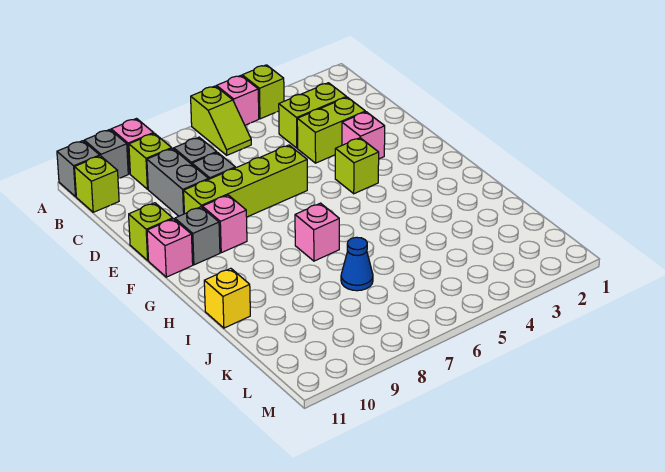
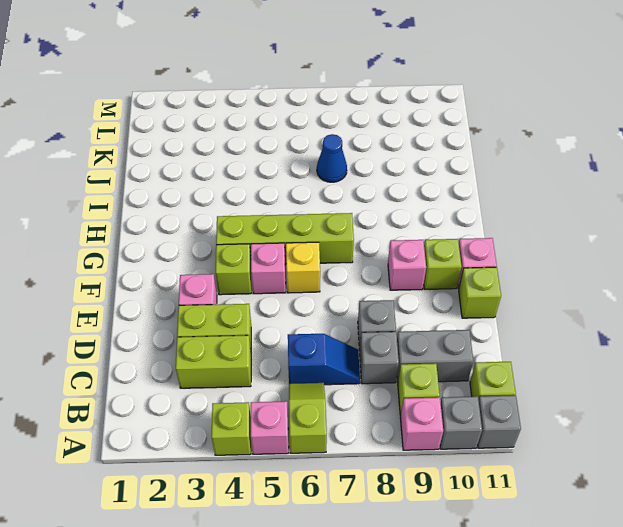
none -> blue 1x2 slope [288,334,360,385]
grey 1x2 brick [147,149,209,216] -> grey 1x2 brick turned to [397,330,473,382]
lime 1x4 brick [184,145,307,217] -> lime 1x4 brick moved to [216,213,354,264]
grey 1x1 brick [175,207,220,265] -> lime 1x1 brick [424,239,462,289]
pink 1x1 brick [295,203,339,261] -> pink 1x1 brick moved to [251,243,286,294]
yellow 1x1 brick [204,268,250,328] -> yellow 1x1 brick moved to [286,242,320,293]

